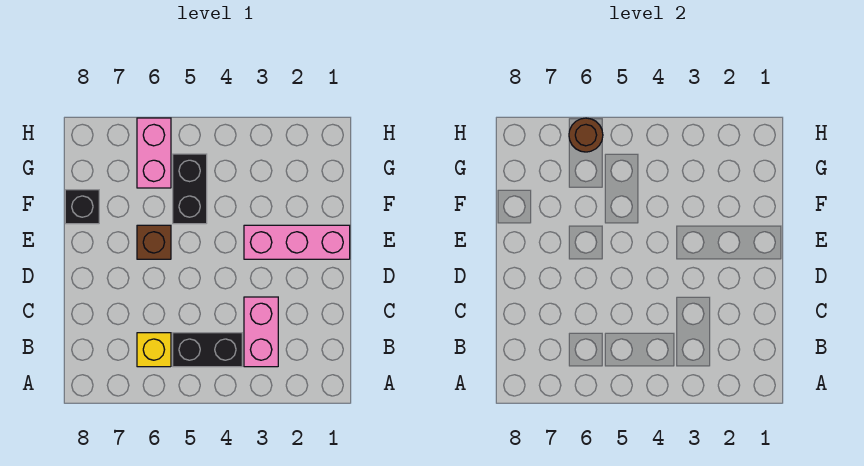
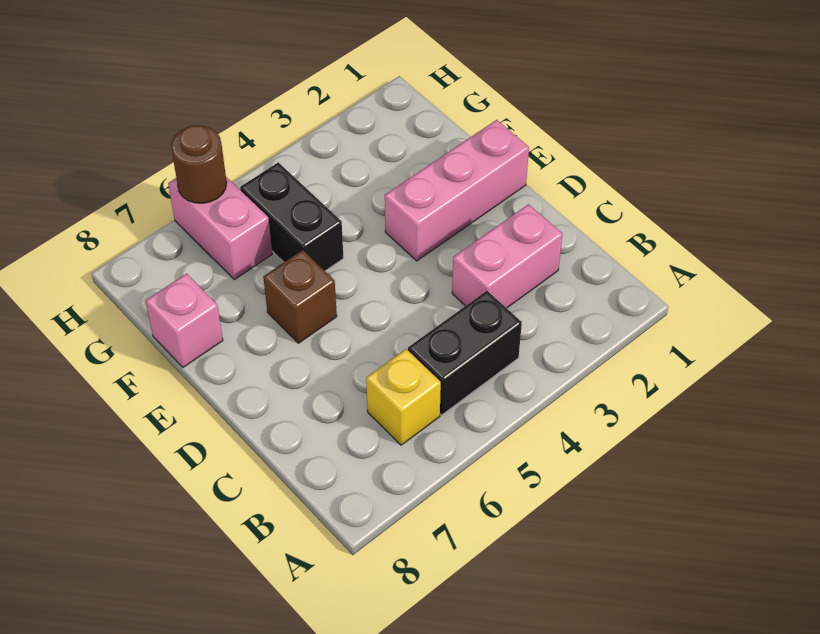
pink 1x2 brick [244,297,278,367] -> pink 1x2 brick turned to [452,204,563,308]
black 1x1 brick [65,190,99,224] -> pink 1x1 brick [146,274,223,367]

